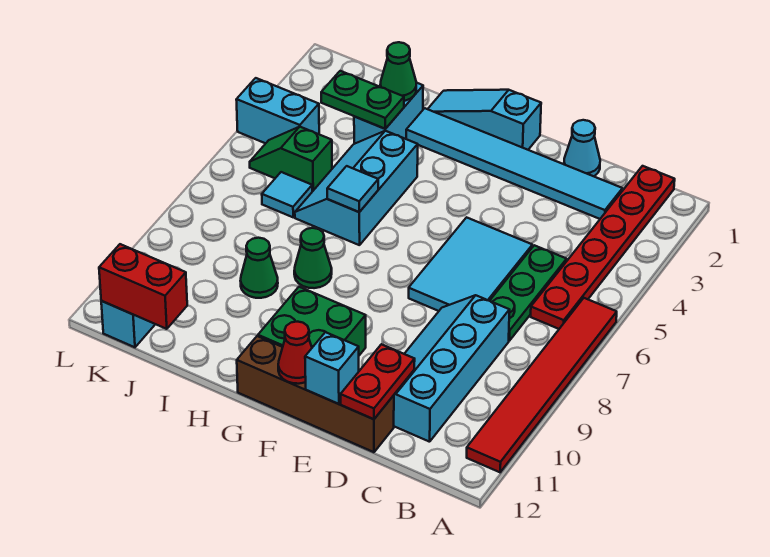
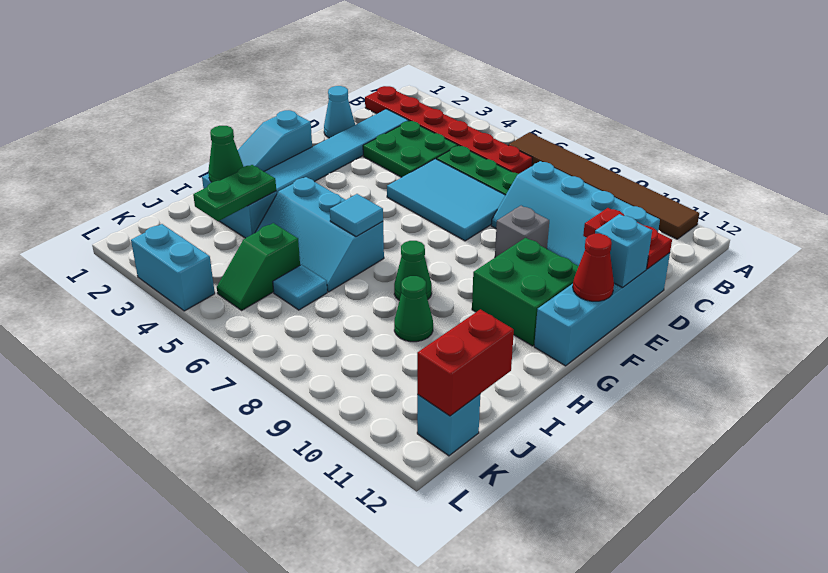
red 1x6 tile [467,298,617,472] -> brown 1x6 tile [508,132,699,239]
none -> green 2x2 plate [363,121,458,177]
brown 1x4 brick [237,336,394,452] -> cyan 1x4 brick [534,253,670,366]
none -> grey 1x1 brick [495,206,549,257]
cyan 1x2 brick [236,78,319,143] -> cyan 1x2 brick turned to [131,224,215,311]

